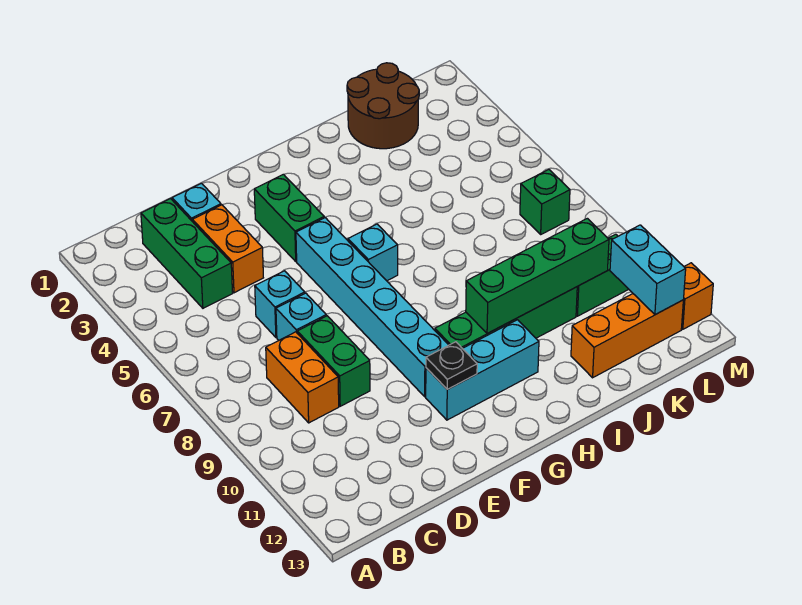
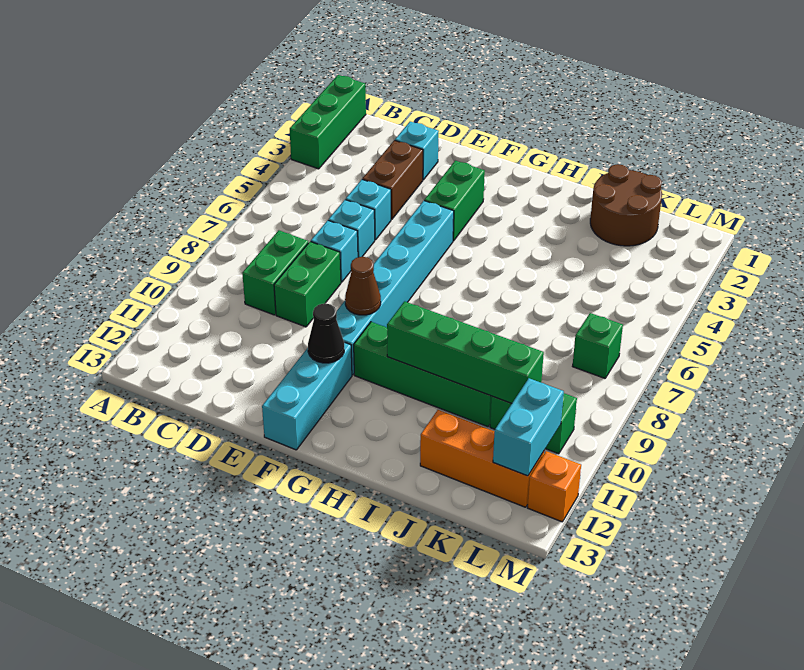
green 1x3 brick [141,199,233,308] -> green 1x3 brick moved to [290,75,366,169]
orange 1x2 brick [266,332,339,423] -> green 1x2 brick [242,230,308,315]
orange 1x2 brick [192,205,263,293] -> brown 1x2 brick [362,140,423,219]
none -> brown 1x1 cone [345,257,381,315]
cyan 1x3 brick [426,320,539,420] -> cyan 1x3 brick turned to [262,343,352,450]
black 1x1 plate [426,342,477,389] -> black 1x1 cone [308,303,344,363]
cyan 1x1 brick [348,224,398,281] -> cyan 1x1 brick moved to [346,180,391,240]

